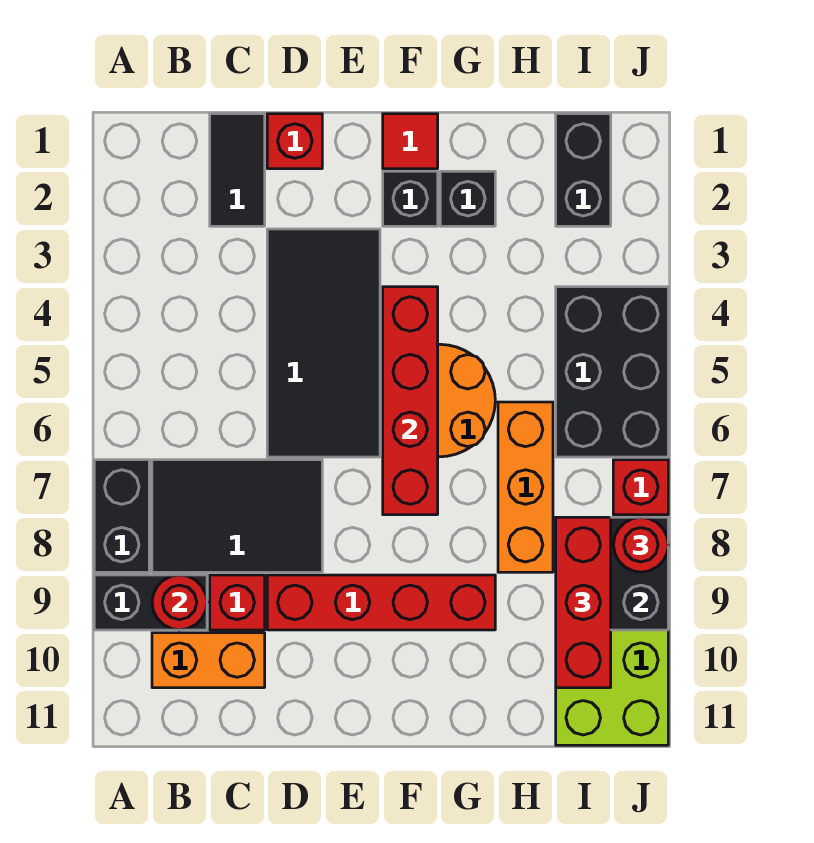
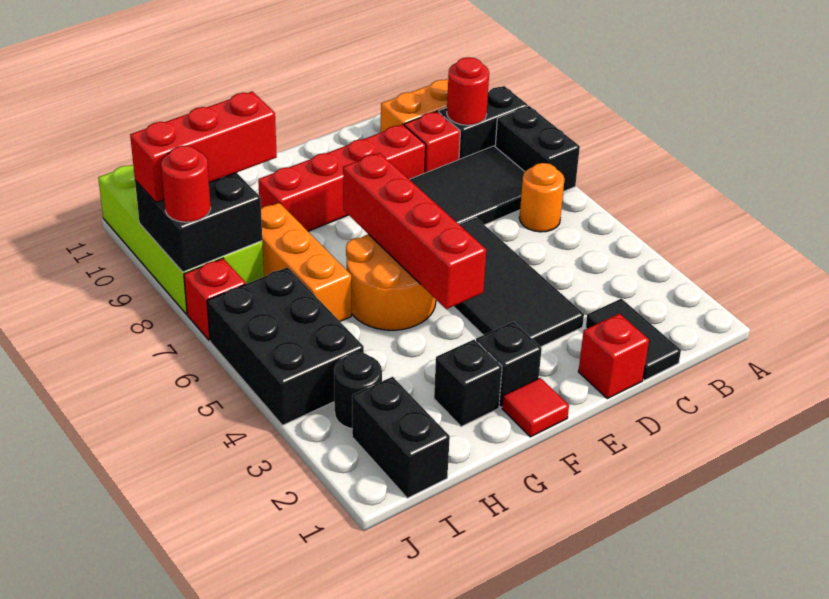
none -> orange 1x1 round brick [519,163,564,232]
none -> black 1x1 round brick [334,352,382,429]
red 1x3 brick [556,517,611,688] -> red 1x3 brick turned to [130,91,277,203]

